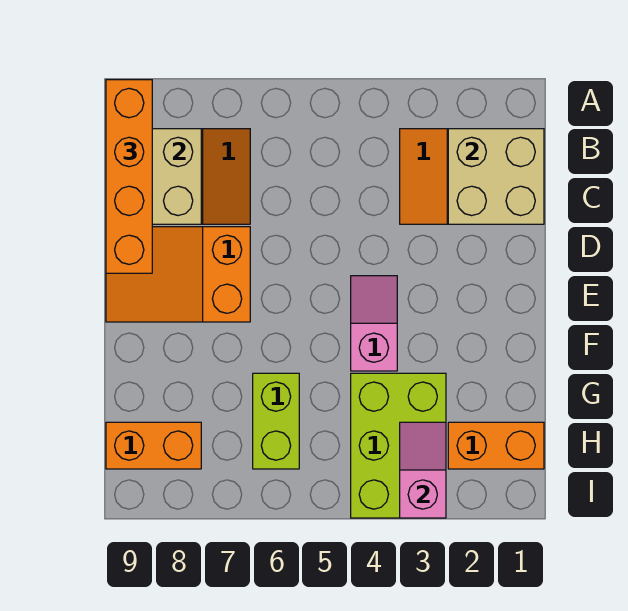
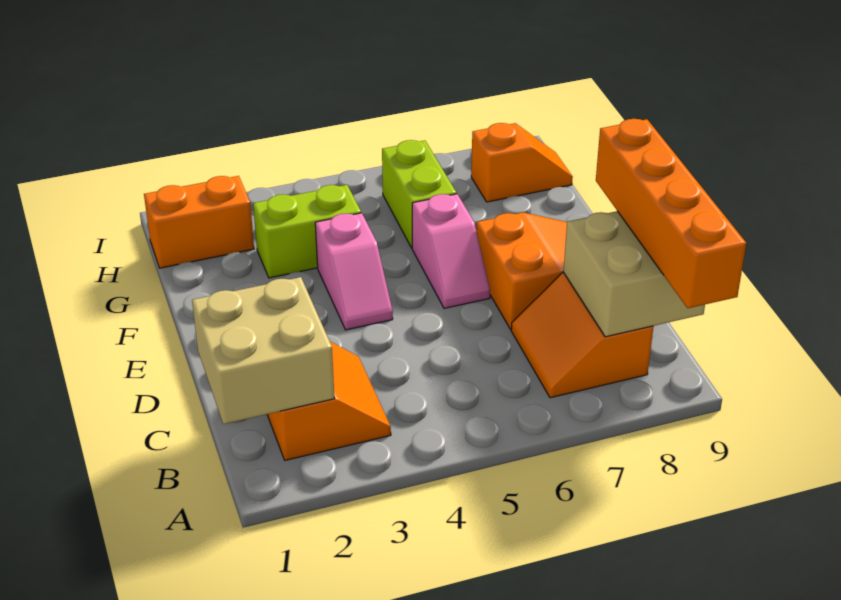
lime 2x3 brick [351,373,446,518] -> lime 1x2 brick [253,185,361,278]
pink 1x2 slope [400,422,446,518] -> pink 1x2 slope moved to [412,194,490,308]
orange 1x2 brick [106,422,201,469] -> orange 1x2 slope [471,123,573,202]

